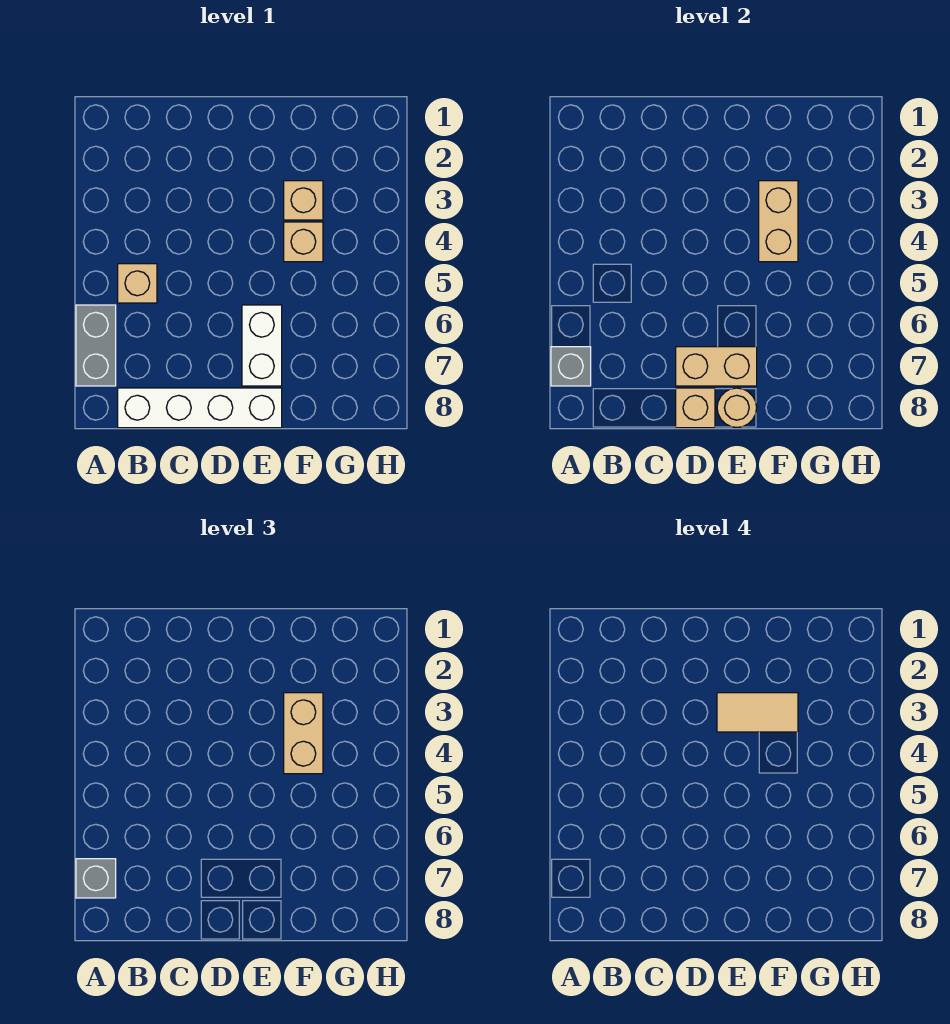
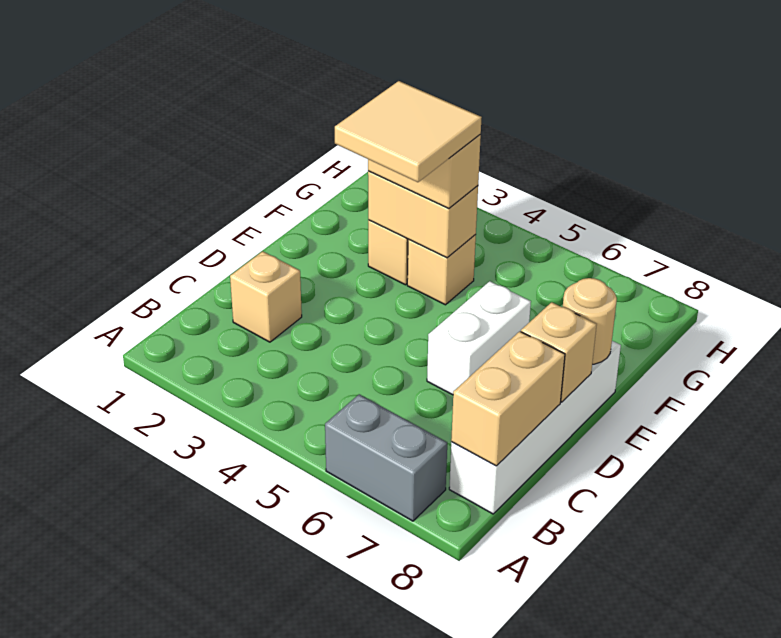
grey 1x1 brick [551,347,591,386] -> none
grey 1x1 brick [76,859,116,898] -> none
tan 1x1 brick [118,264,157,303] -> tan 1x1 brick moved to [230,251,302,342]
tan 1x2 brick [676,347,757,386] -> tan 1x2 brick moved to [451,331,565,466]
tan 1x2 tile [717,693,798,732] -> tan 2x2 tile [335,81,482,182]
white 1x2 brick [242,305,282,386] -> white 1x2 brick turned to [427,281,531,395]

